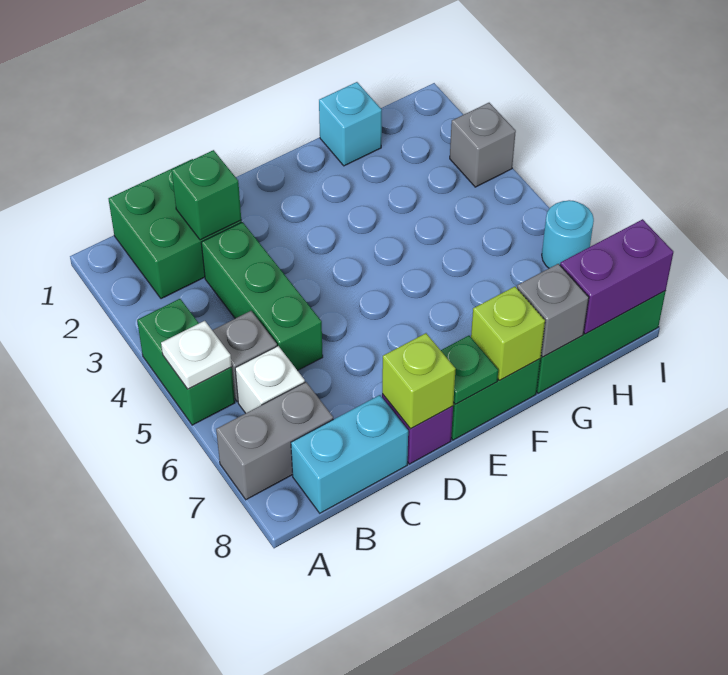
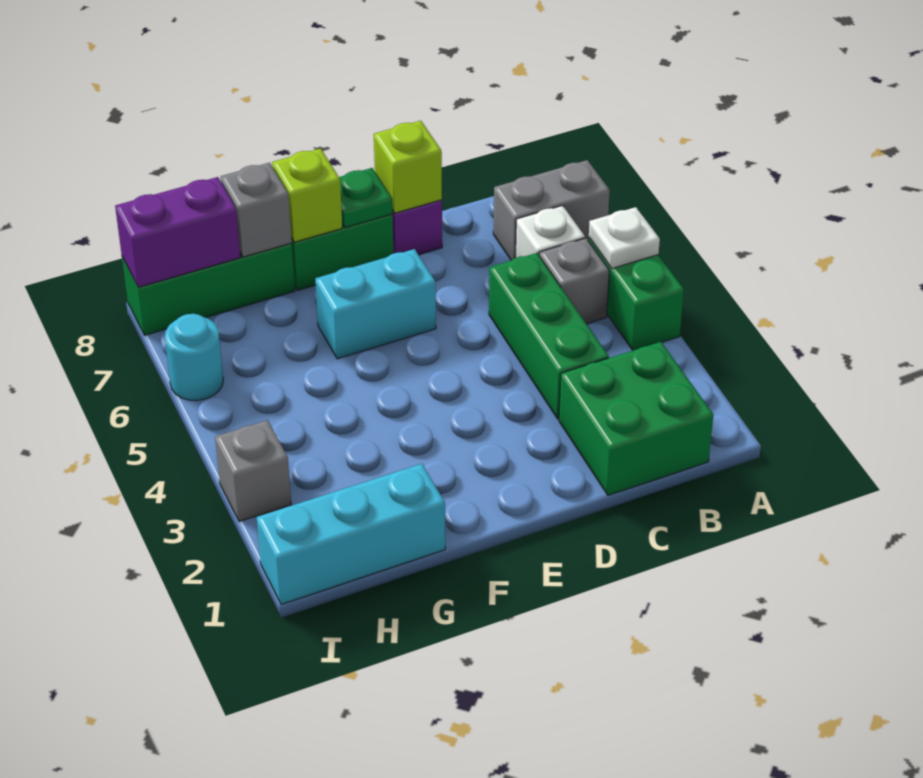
cyan 1x2 brick [291,395,408,513] -> cyan 1x2 brick moved to [315,249,436,359]
green 1x1 brick [172,150,241,240] -> none
cyan 1x1 brick [319,82,382,166] -> cyan 1x3 brick [257,464,445,604]

